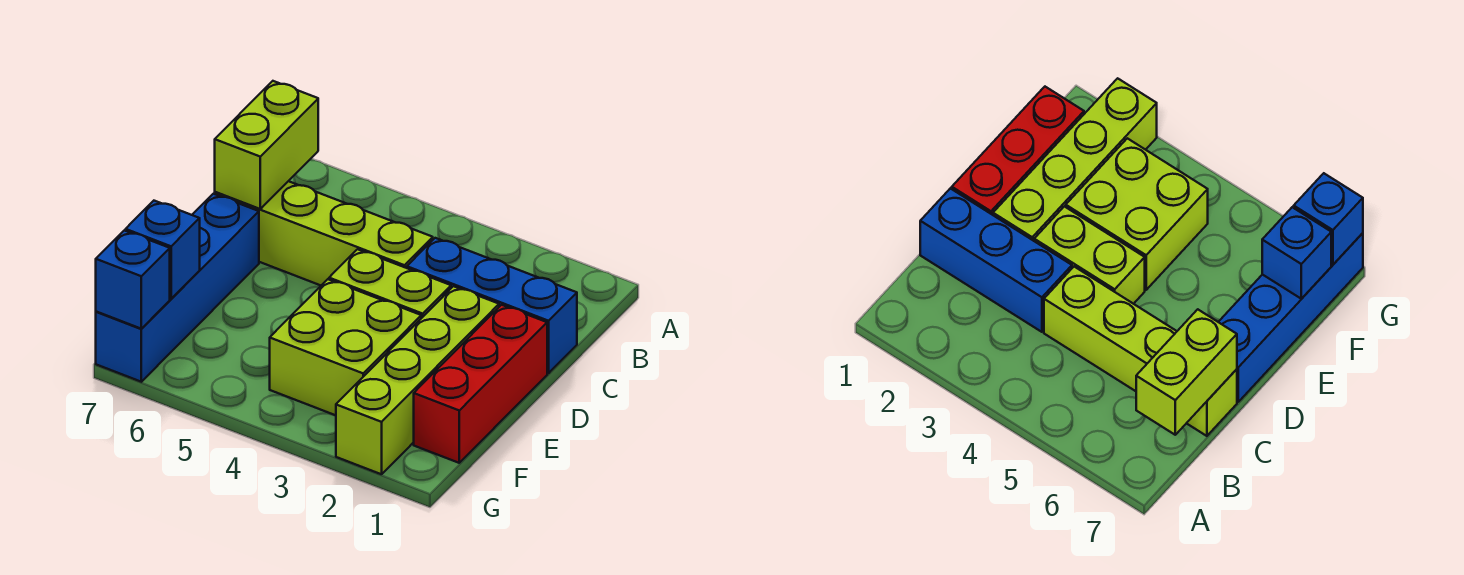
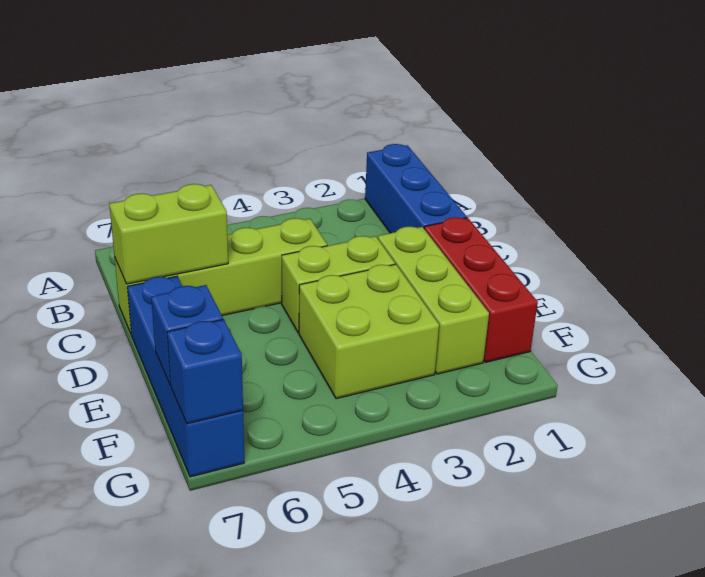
lime 1x2 brick [215,81,318,209] -> lime 1x2 brick turned to [109,184,228,284]
blue 1x3 brick [407,238,577,373] -> blue 1x3 brick turned to [365,144,467,233]
lime 1x4 brick [336,286,499,474] -> lime 1x3 brick [378,226,489,374]

